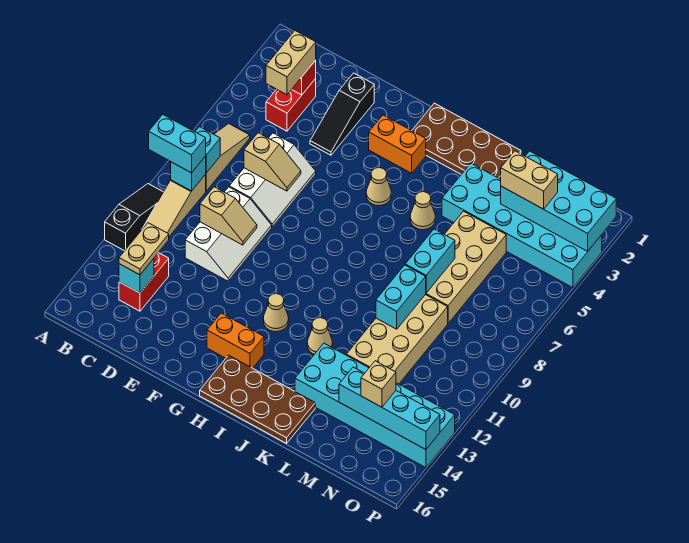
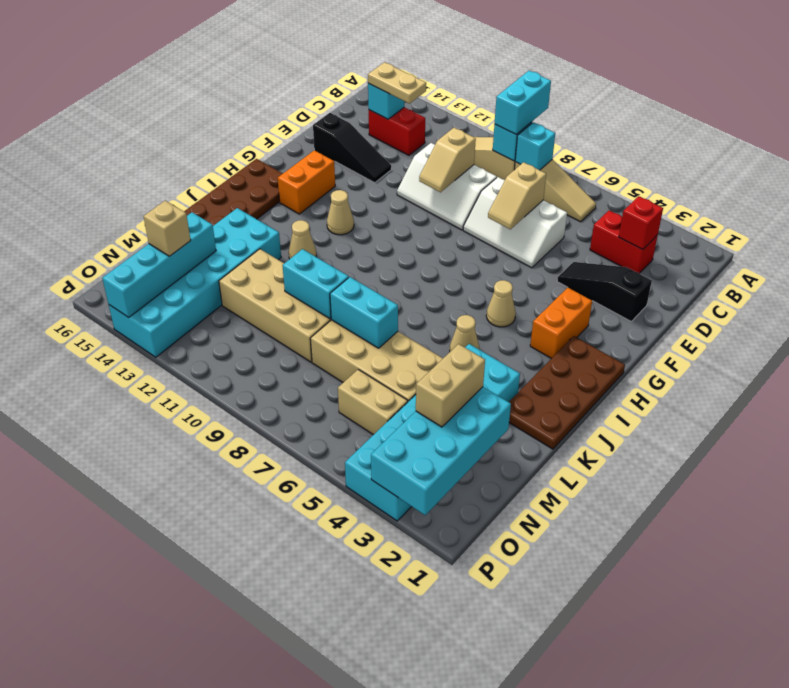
black 1x3 slope [105,184,163,251] -> black 1x3 slope moved to [313,113,391,183]
tan 1x2 brick [266,31,316,95] -> tan 1x2 brick moved to [338,370,408,435]

